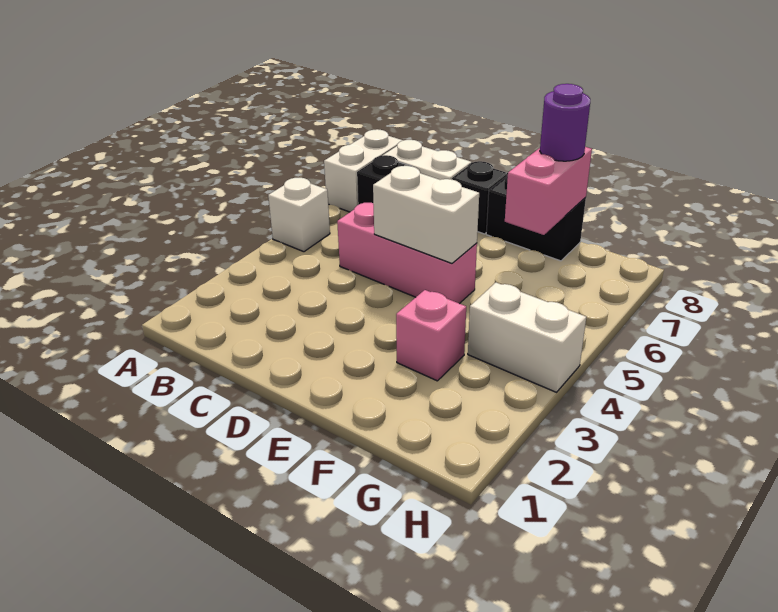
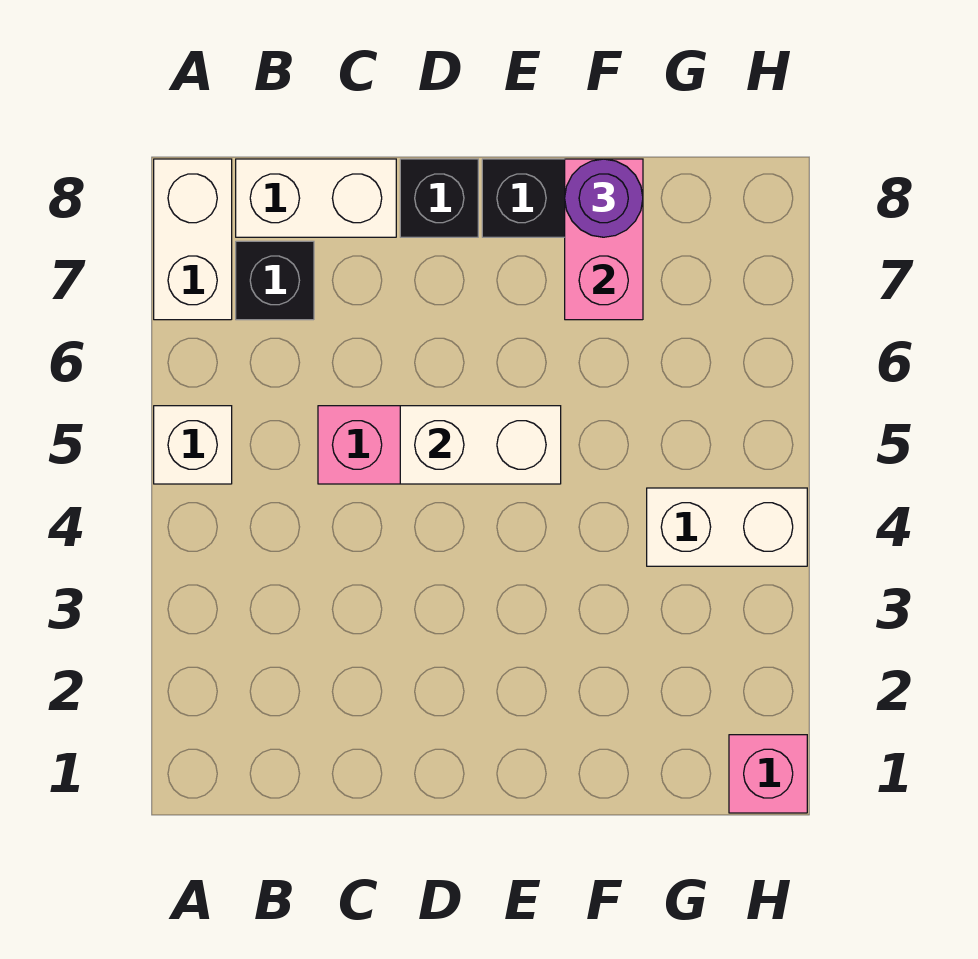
pink 1x1 brick [396,290,466,381] -> pink 1x1 brick moved to [729,735,807,813]

